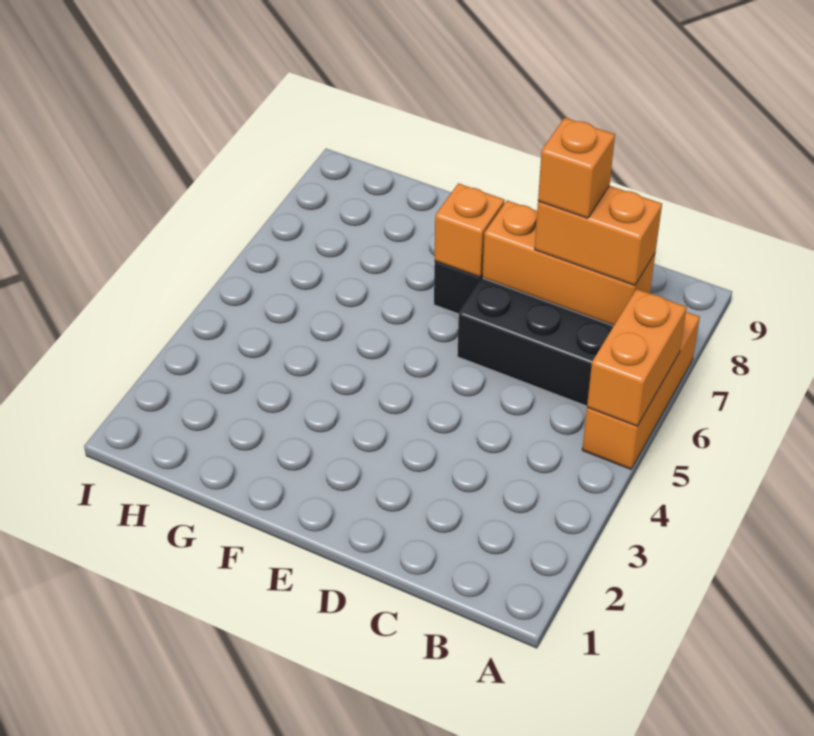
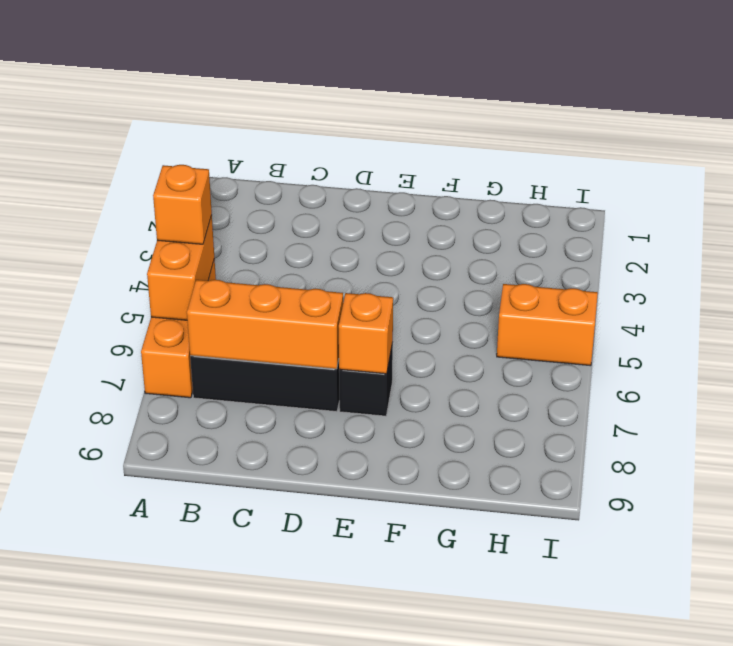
orange 1x2 brick [535,186,662,285] -> orange 1x2 brick moved to [497,284,598,366]
orange 1x1 brick [538,118,615,218] -> orange 1x1 brick moved to [153,165,212,244]

